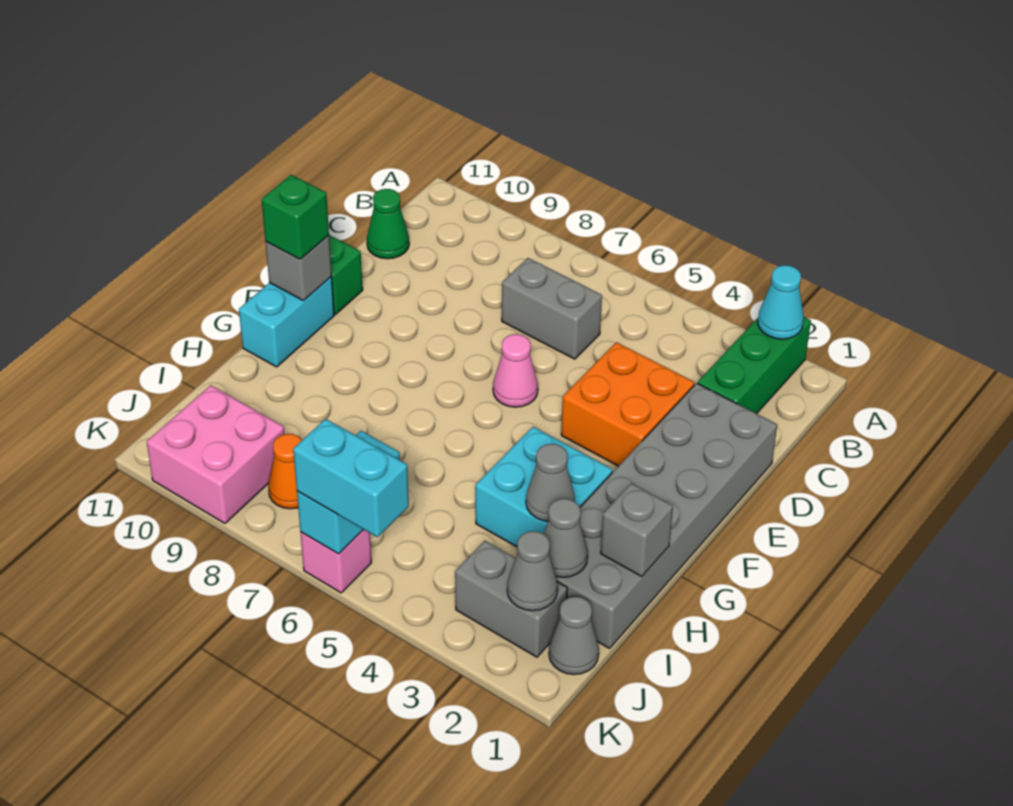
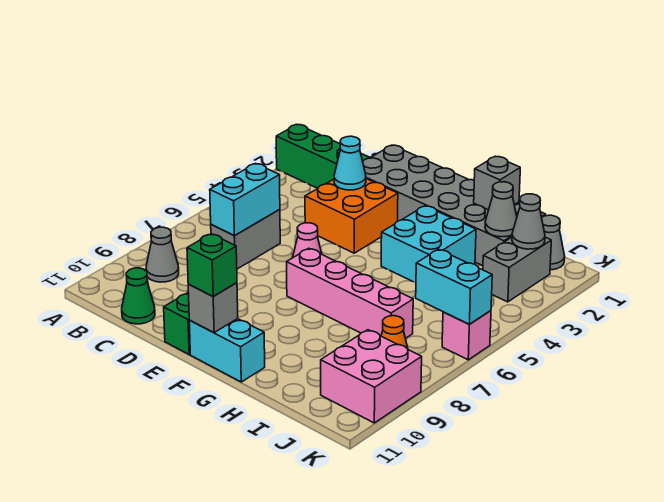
cyan 1x1 cone [758,265,804,339] -> cyan 1x1 cone moved to [334,136,366,190]
none -> pink 1x4 brick [287,248,413,338]
grey 1x1 cone [526,444,575,521] -> grey 1x1 cone moved to [146,227,179,282]
cyan 1x2 brick [293,419,409,537] -> cyan 1x2 brick moved to [210,163,280,235]

